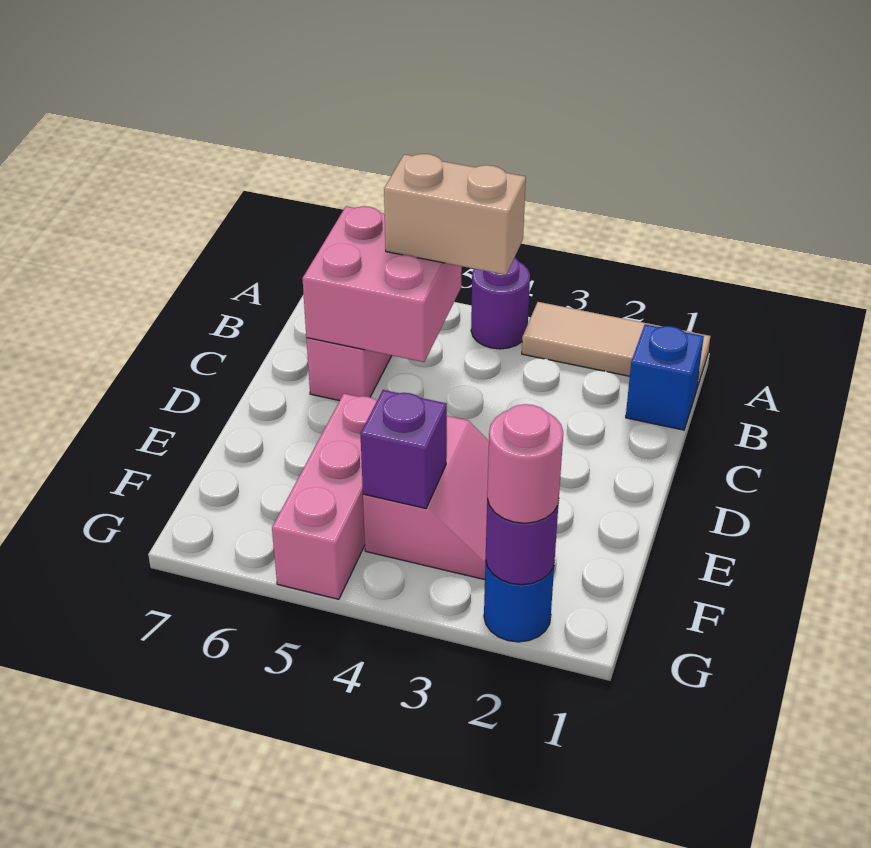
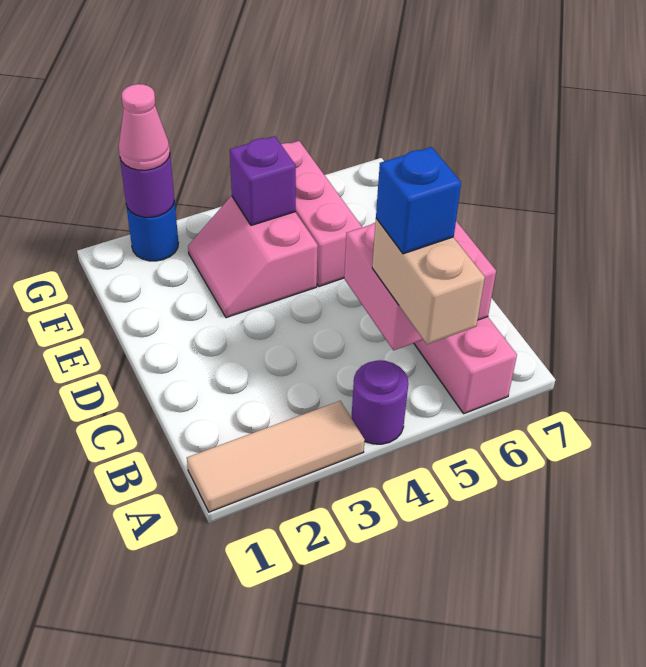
blue 1x1 brick [626,324,704,430] -> blue 1x1 brick moved to [376,147,461,254]
tan 1x2 brick [384,154,526,275] -> tan 1x2 brick turned to [372,218,485,344]
pink 1x1 round brick [487,404,563,523] -> pink 1x1 cone [119,84,170,170]

